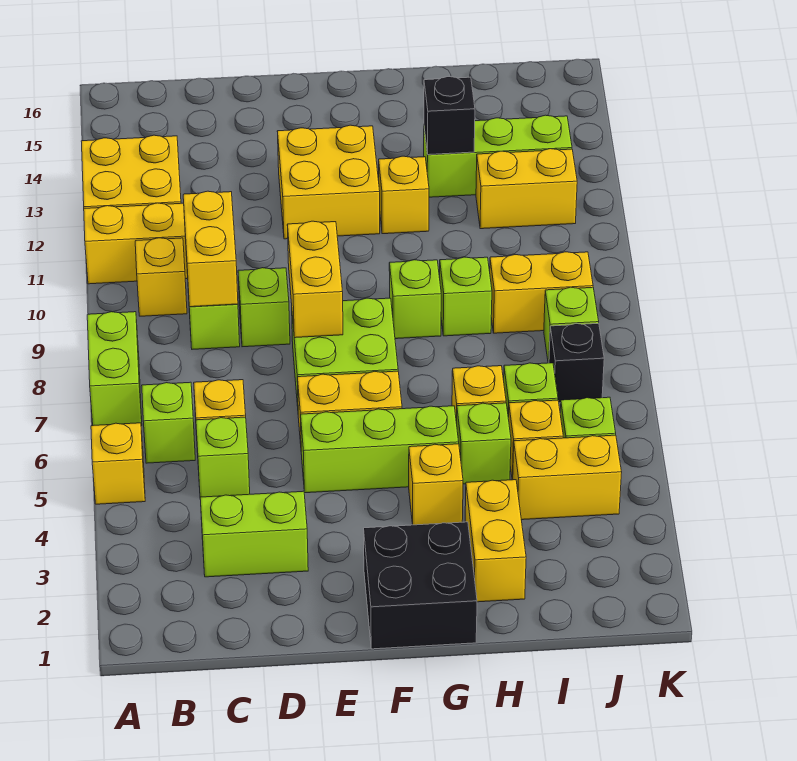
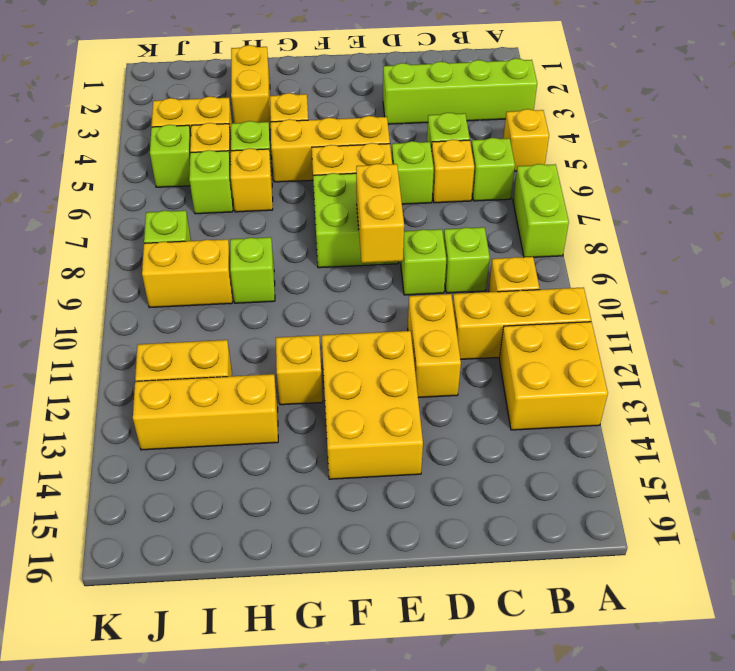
lime 1x2 brick [200,491,308,577] -> lime 1x4 brick [383,58,537,124]
yellow 1x2 brick [183,191,238,307] -> yellow 1x2 brick moved to [408,294,461,398]
lime 1x3 brick [301,406,459,493] -> yellow 1x3 brick [271,116,390,182]
yellow 2x2 brick [277,125,380,239] -> yellow 2x3 brick [322,331,423,479]
black 2x2 brick [364,522,477,649] -> none
lime 1x1 brick [389,260,441,339] -> lime 1x1 brick moved to [392,141,434,204]
lime 1x3 brick [424,115,572,197] -> yellow 1x3 brick [133,374,278,450]
black 1x1 brick [424,77,475,155] -> none
black 1x1 brick [549,323,604,403] -> none

